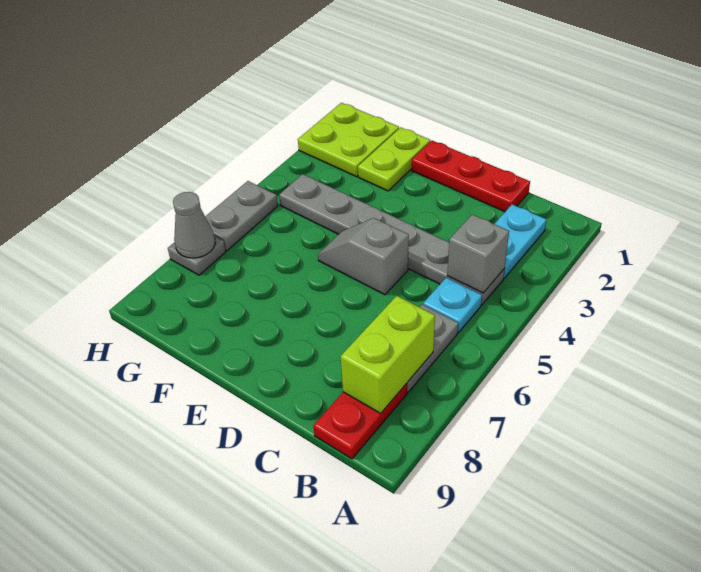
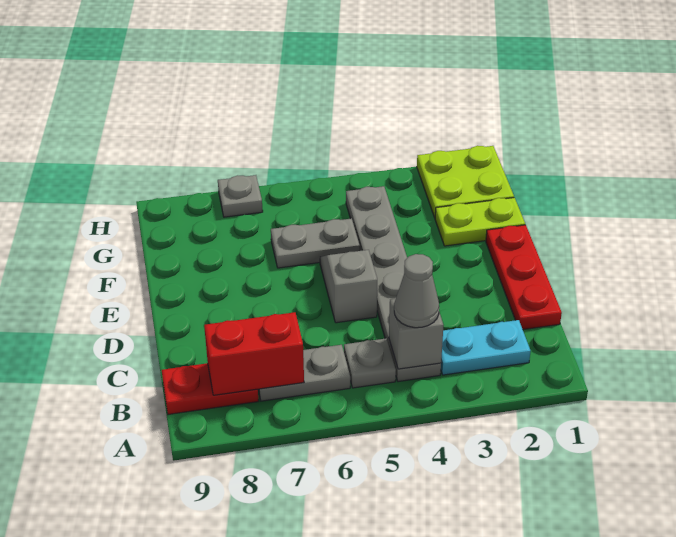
cyan 1x1 plate [423,278,482,332] -> grey 1x1 plate [344,338,396,388]
lime 1x2 brick [341,296,435,413] -> red 1x2 brick [204,312,304,395]
grey 1x2 plate [205,181,278,251] -> grey 1x2 plate moved to [271,218,360,268]
grey 1x1 cone [173,192,215,258] -> grey 1x1 cone moved to [394,254,439,328]

